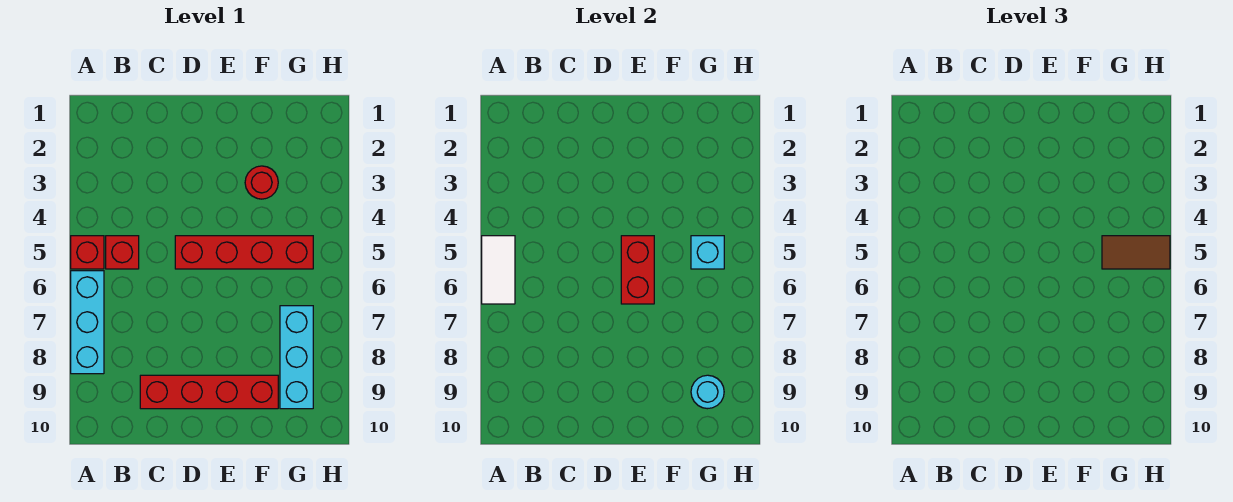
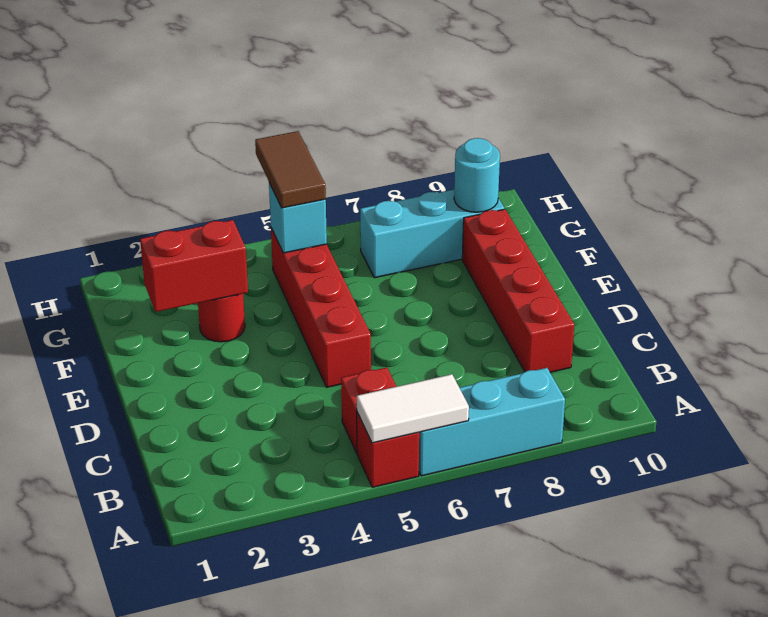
red 1x2 brick [621,236,654,304] -> red 1x2 brick moved to [140,220,248,312]

